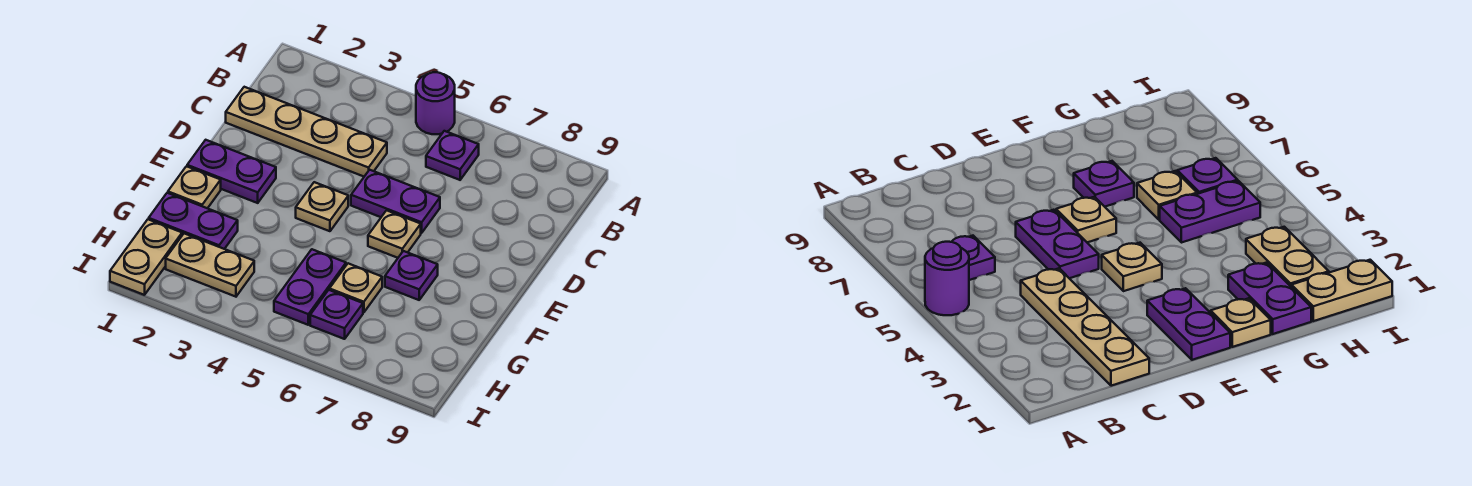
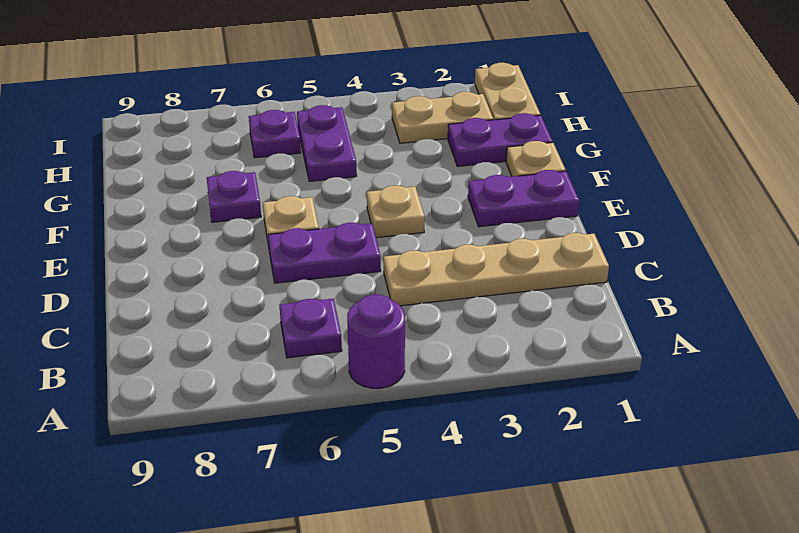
tan 1x1 plate [329,263,382,313] -> none

